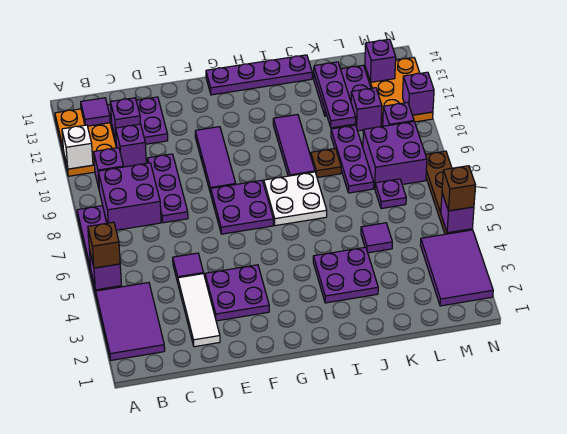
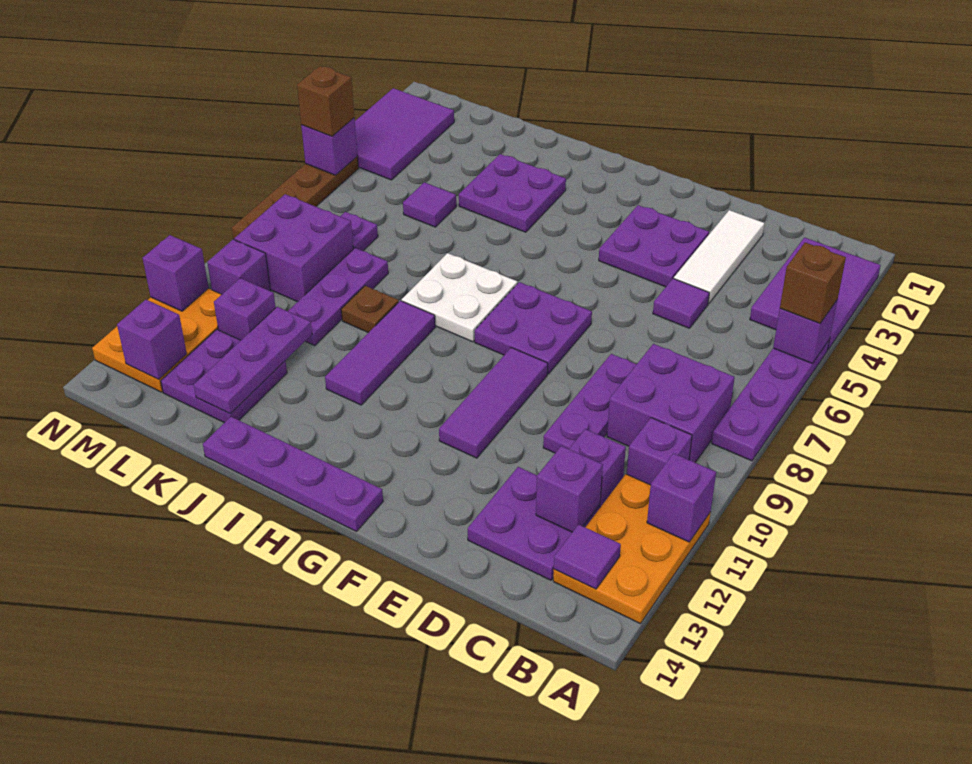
white 1x1 brick [62,125,93,169] -> purple 1x1 brick [647,453,716,542]

